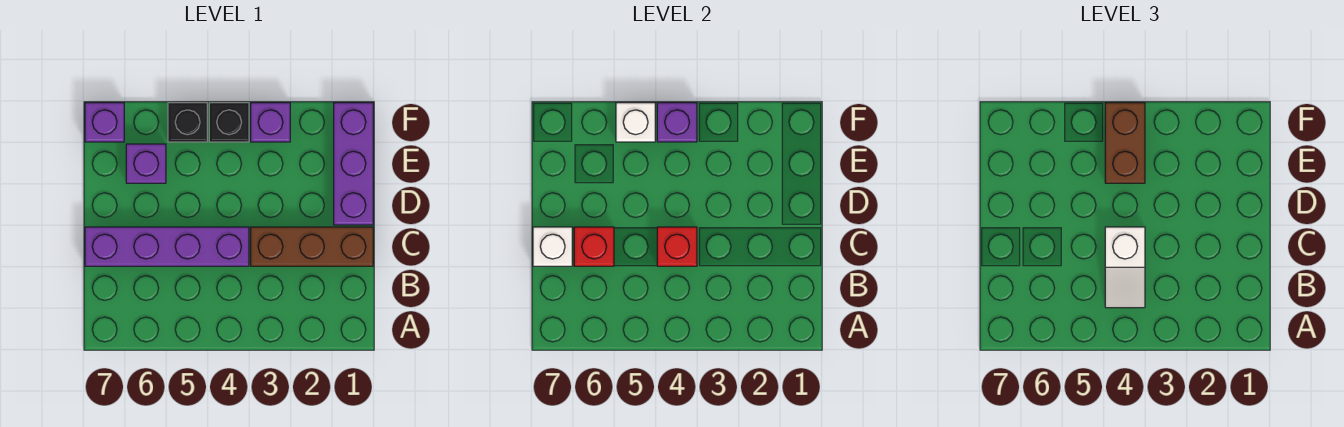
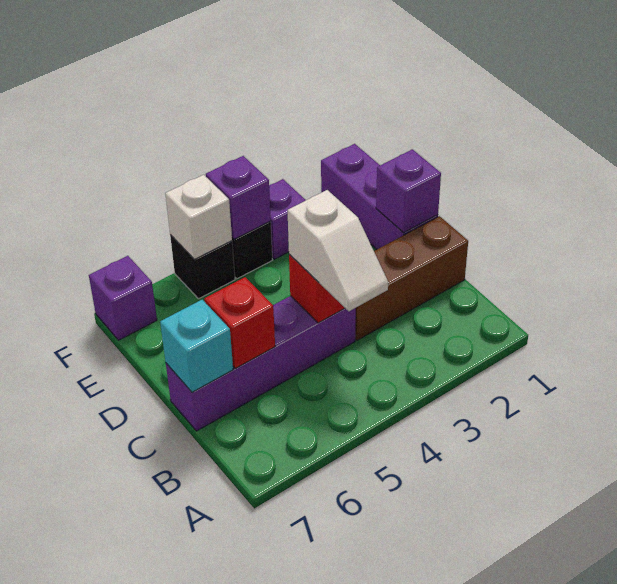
white 1x1 brick [533,227,572,266] -> cyan 1x1 brick [160,300,233,392]
brown 1x2 brick [1105,103,1145,183] -> none
purple 1x1 brick [126,144,166,183] -> purple 1x1 brick moved to [376,149,441,233]

